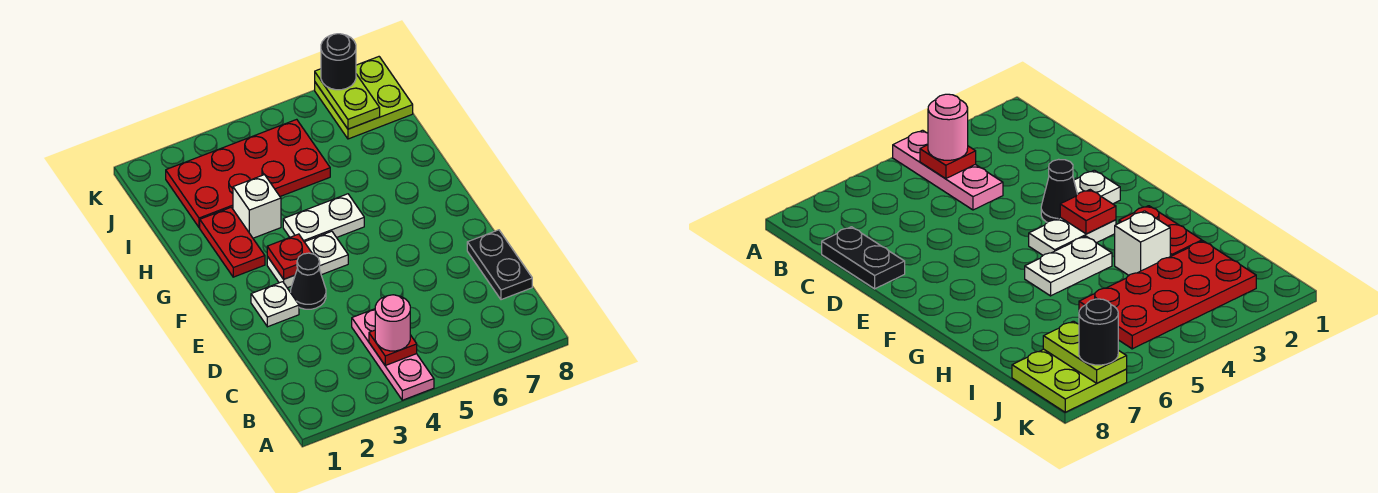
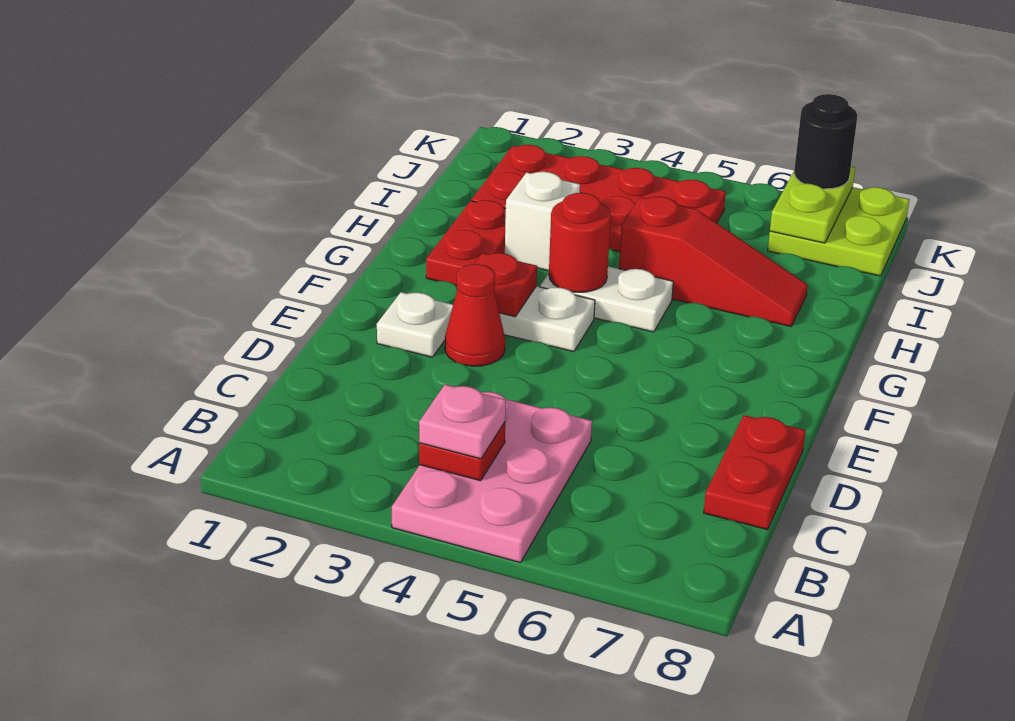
pink 1x3 plate [352,309,434,400] -> pink 2x3 plate [392,392,592,563]
pink 1x1 round brick [375,295,410,351] -> pink 1x1 plate [419,385,506,459]
black 1x2 plate [467,230,532,300] -> red 1x2 plate [704,415,806,530]
black 1x1 cone [291,253,326,309] -> red 1x1 cone [445,264,505,366]
none -> red 1x1 round brick [549,193,611,292]
none -> red 1x3 slope [619,197,808,326]

